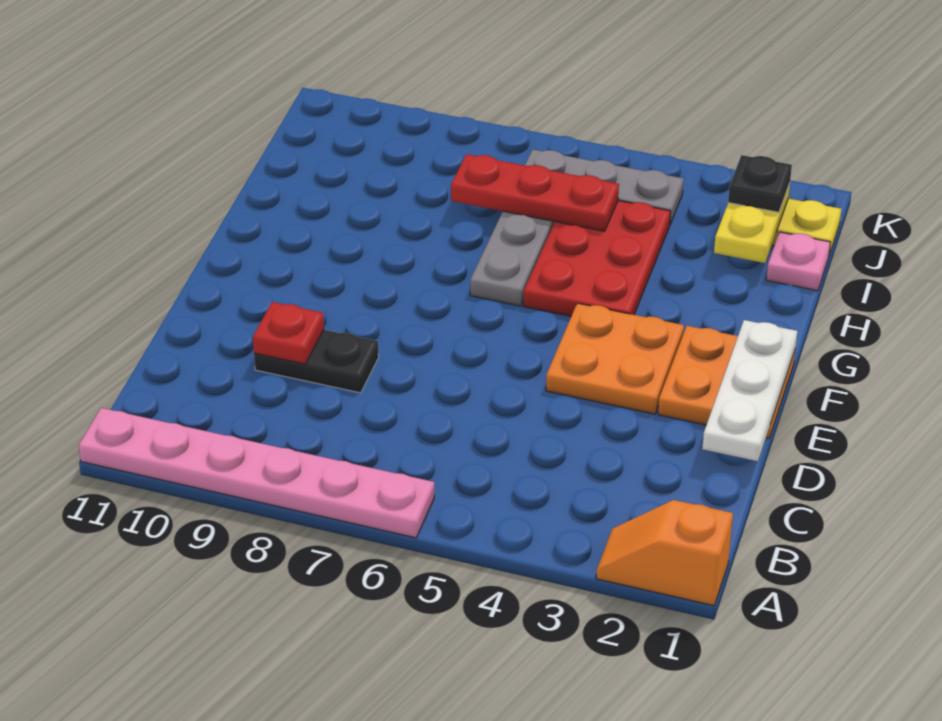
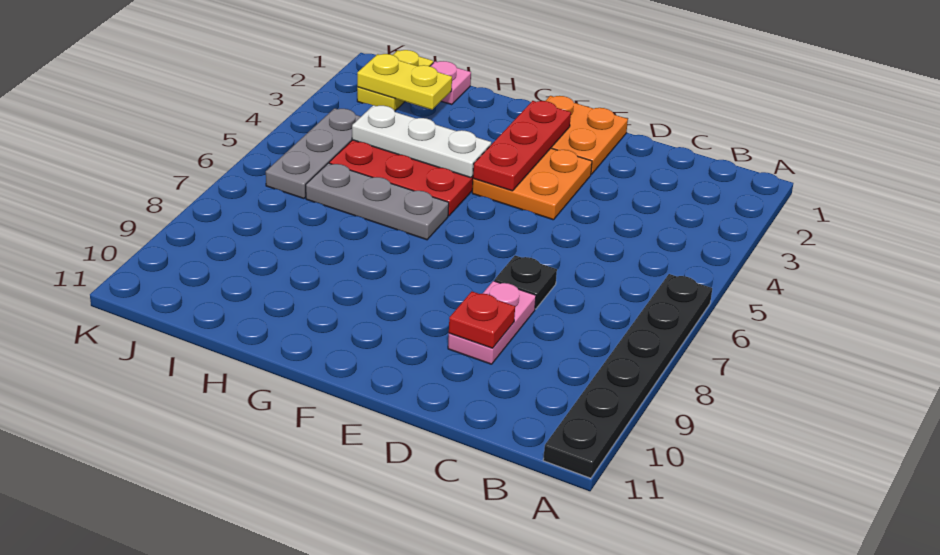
orange 1x2 slope [596,500,733,606] -> none
pink 1x6 plate [79,408,434,538] -> black 1x6 plate [543,274,712,478]
white 1x3 plate [702,320,797,461] -> white 1x3 plate moved to [352,105,491,178]
black 1x2 plate [254,330,379,393] -> pink 1x2 plate [448,281,536,364]
red 1x3 plate [451,154,619,231] -> red 1x3 plate moved to [473,101,571,191]
black 1x1 plate [728,155,792,212] -> black 1x1 plate moved to [494,255,557,309]

